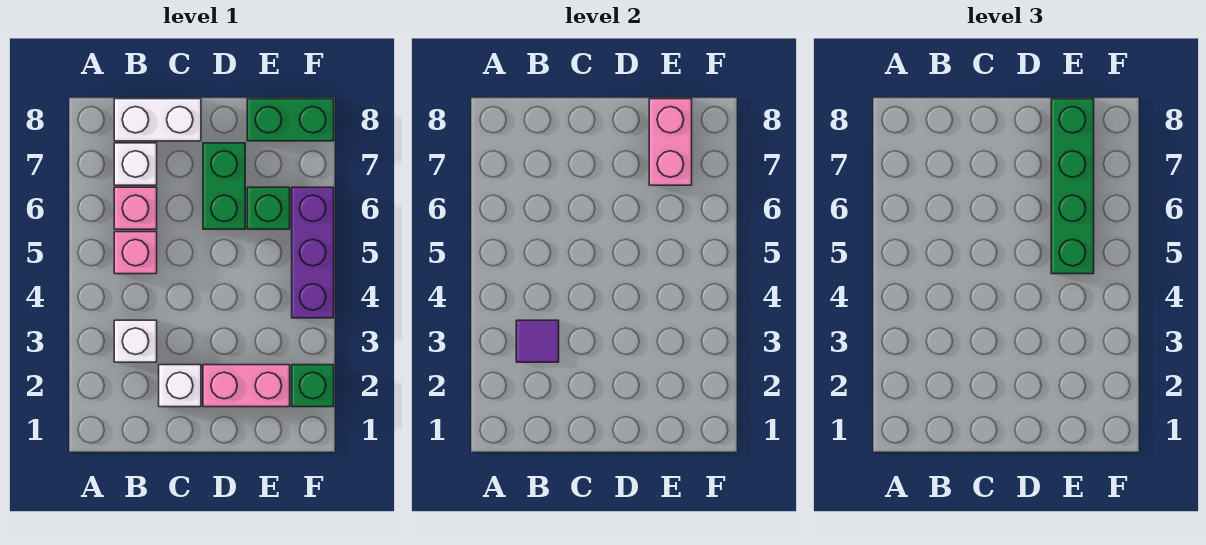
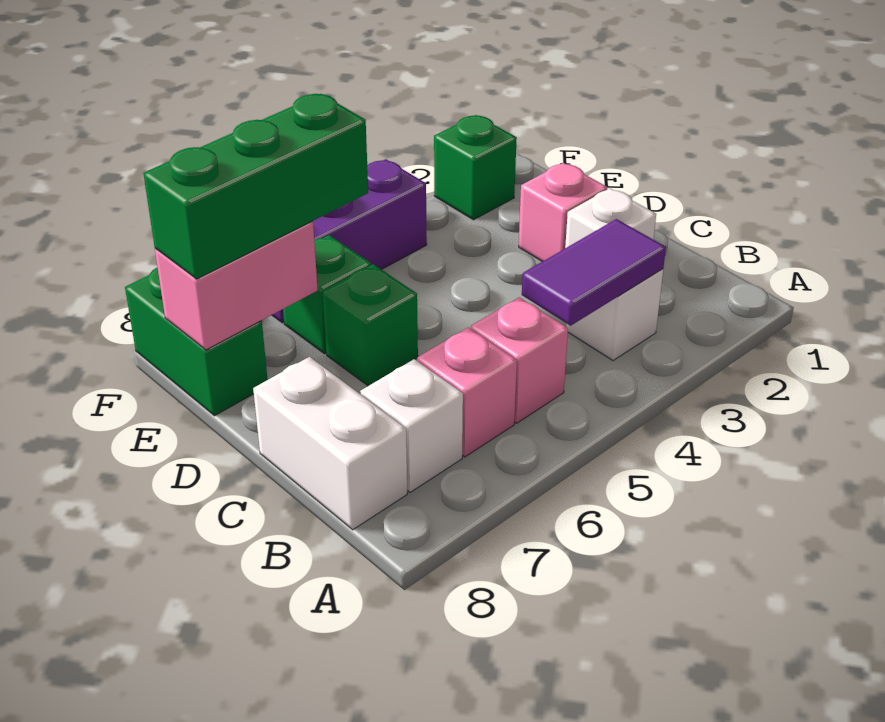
purple 1x1 tile [516,320,559,362] -> purple 1x2 tile [522,219,666,326]
pink 1x2 brick [203,365,290,407] -> pink 1x1 brick [519,163,607,262]
green 1x2 brick [203,143,245,229] -> green 1x1 brick [323,264,418,386]
green 1x4 brick [1051,99,1094,274] -> green 1x3 brick [143,94,368,279]

